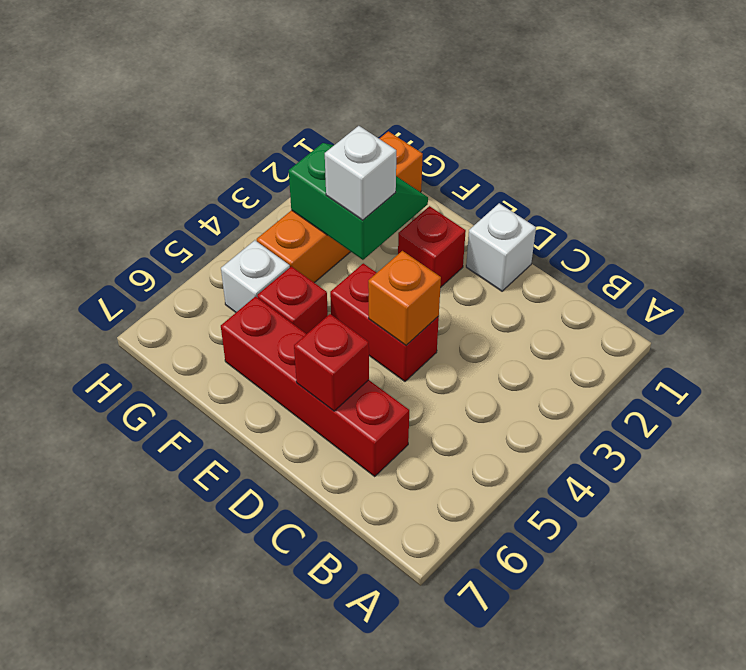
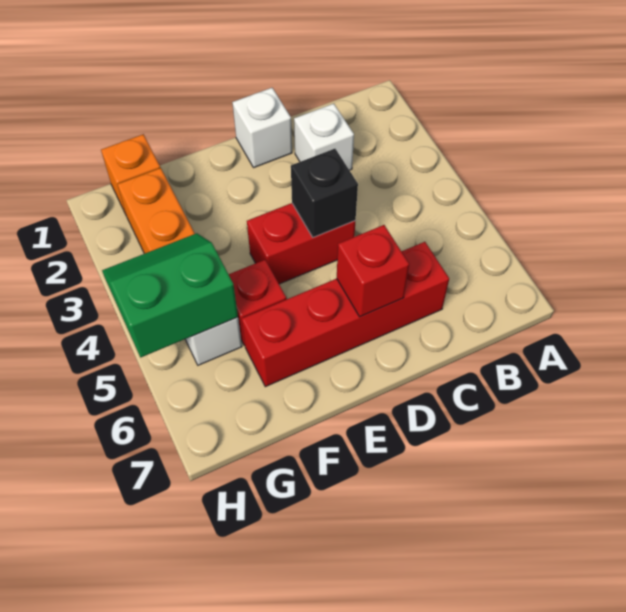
orange 1x1 brick [368,251,441,345] -> black 1x1 brick [291,149,358,237]
red 1x1 brick [398,206,466,288] -> none
green 2x2 slope [289,143,428,260] -> green 2x2 slope moved to [102,233,238,357]
white 1x1 brick [325,126,396,220] -> white 1x1 brick moved to [294,103,354,170]

